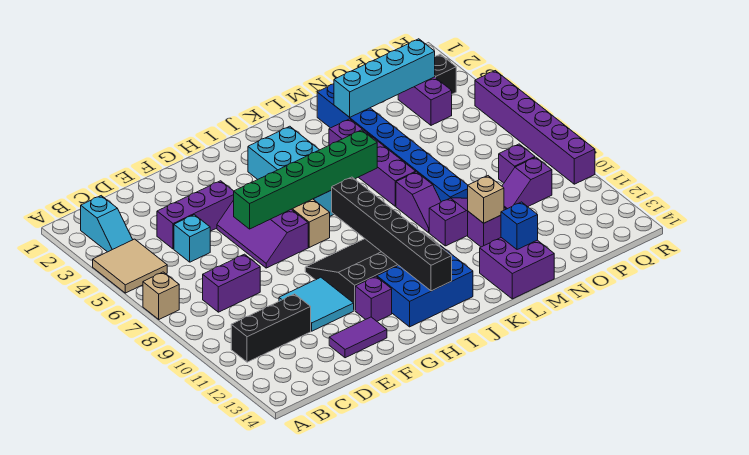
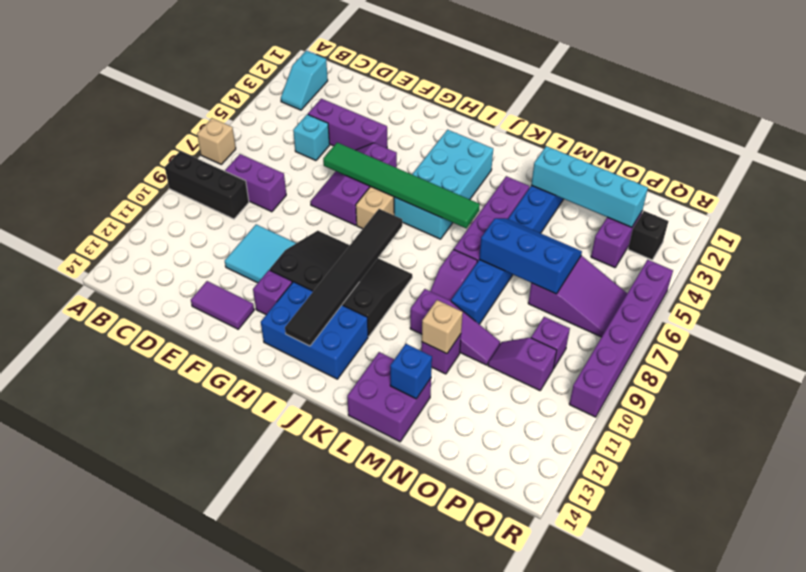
tan 2x2 tile [93,239,167,293] -> none
black 1x3 brick [231,294,311,362] -> black 1x3 brick moved to [165,151,249,219]
green 1x6 brick [234,130,377,229] -> green 1x6 tile [323,142,480,228]
black 1x6 brick [332,177,452,291] -> black 1x6 tile [285,209,402,346]
none -> blue 2x3 slope [479,218,582,294]
none -> purple 2x3 slope [528,256,627,337]

